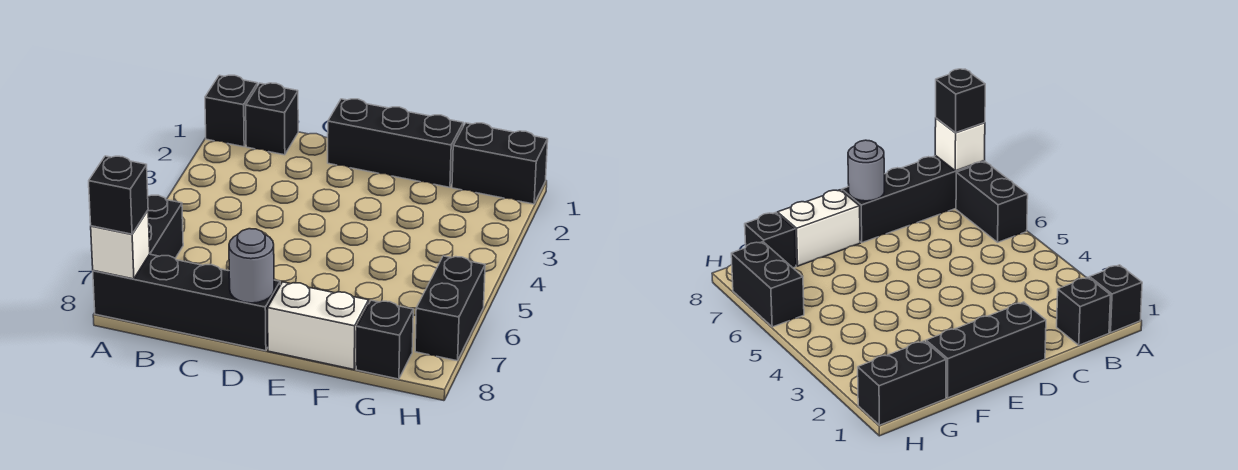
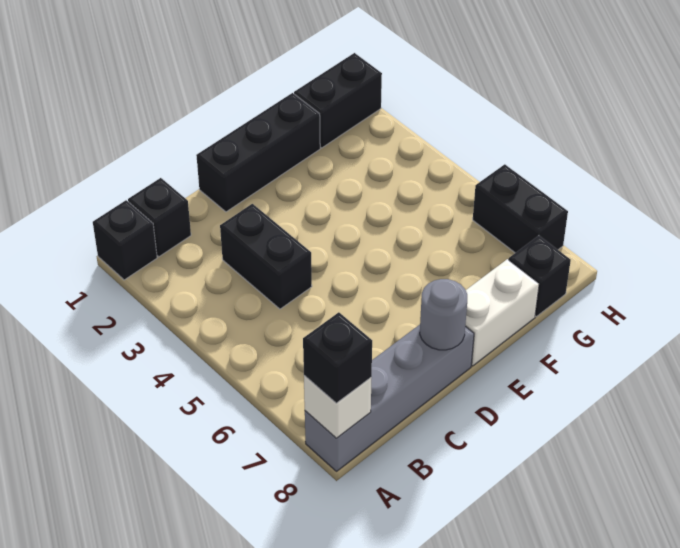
black 1x2 brick [148,195,183,258] -> black 1x2 brick moved to [220,204,312,309]
black 1x4 brick [93,254,280,351] -> grey 1x4 brick [305,325,474,471]

